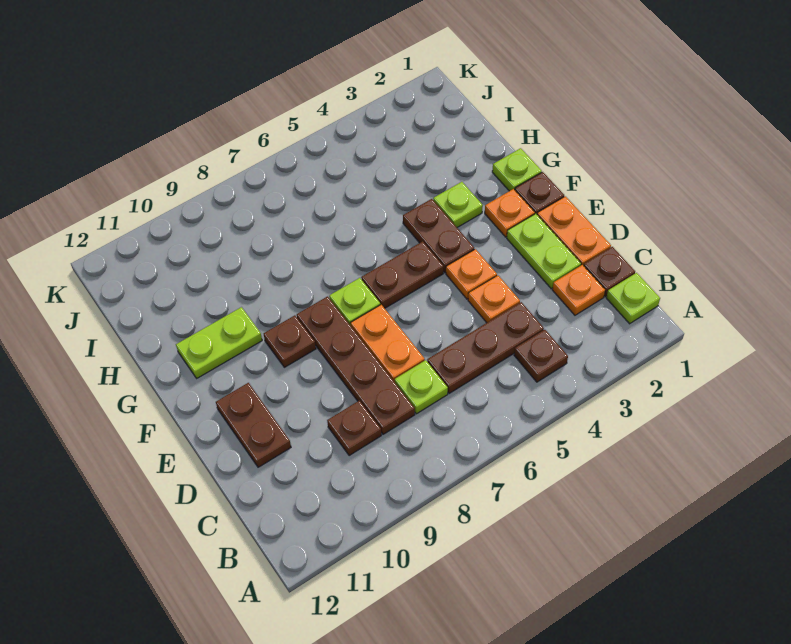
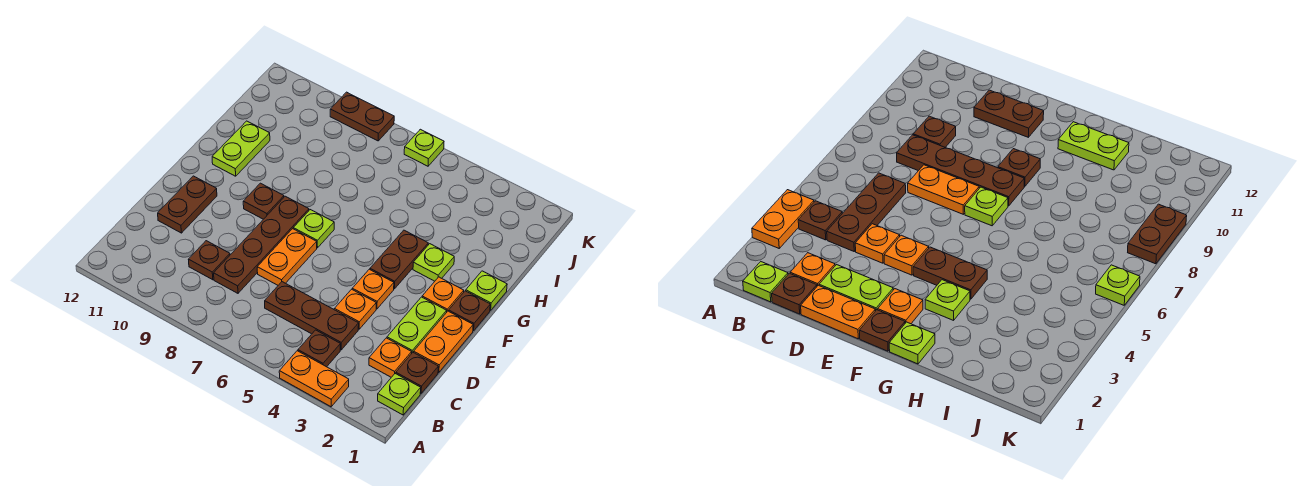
none -> orange 1x2 plate [279,351,349,407]
lime 1x1 plate [395,360,448,414] -> lime 1x1 plate moved to [404,129,444,166]
brown 1x2 plate [361,241,444,308] -> brown 1x2 plate moved to [330,92,394,141]
lime 1x2 plate [176,307,262,378] -> lime 1x2 plate turned to [212,121,270,176]

